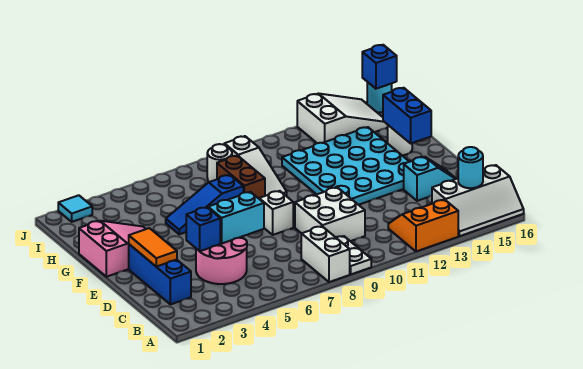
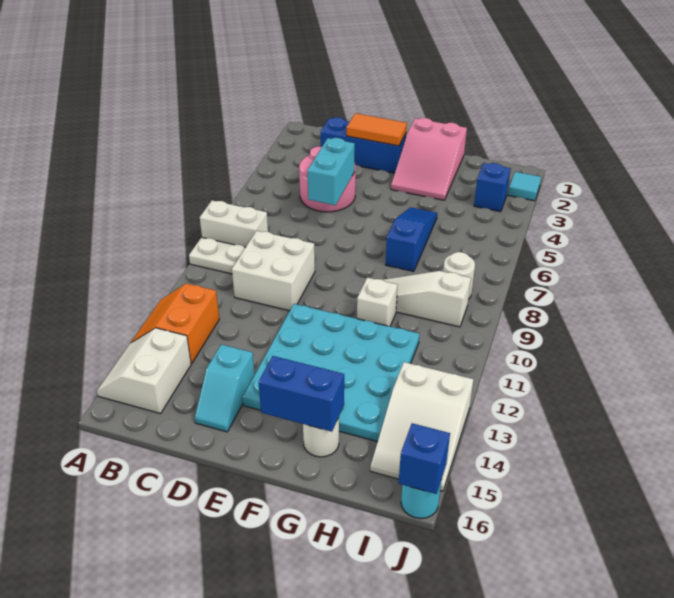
orange 2x2 slope [388,200,458,251] -> orange 2x2 slope turned to [131,283,219,364]
white 2x3 slope [432,165,524,236] -> white 2x2 slope [97,328,191,414]
cyan 1x1 round brick [458,147,483,188] -> none
blue 1x1 brick [186,207,220,251] -> blue 1x1 brick moved to [474,163,511,212]
white 1x1 brick [259,191,293,235] -> white 1x1 brick moved to [357,278,398,326]
brown 1x2 brick [217,156,265,198] -> none

